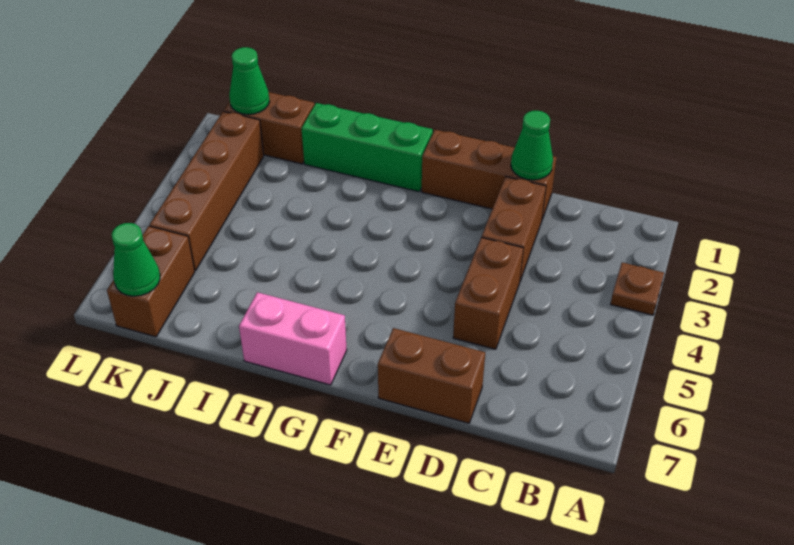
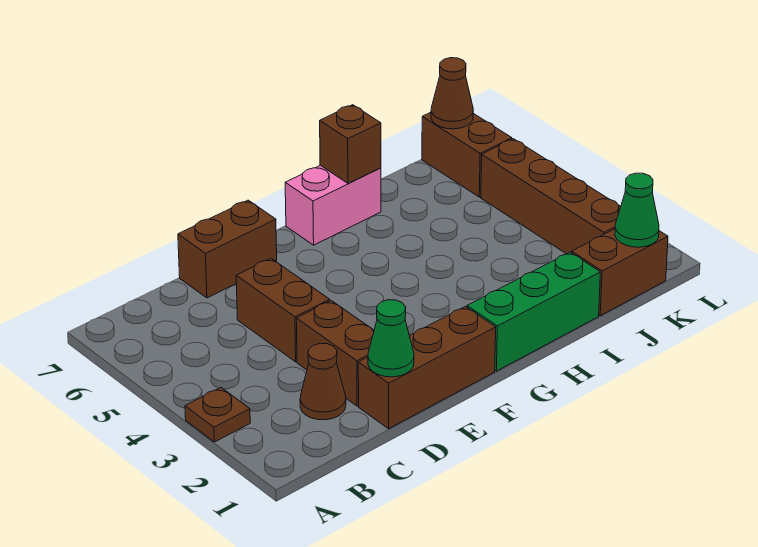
none -> brown 1x1 cone [300,343,346,420]
none -> brown 1x1 brick [320,105,381,183]
green 1x1 cone [112,223,160,296] -> brown 1x1 cone [431,58,473,129]

